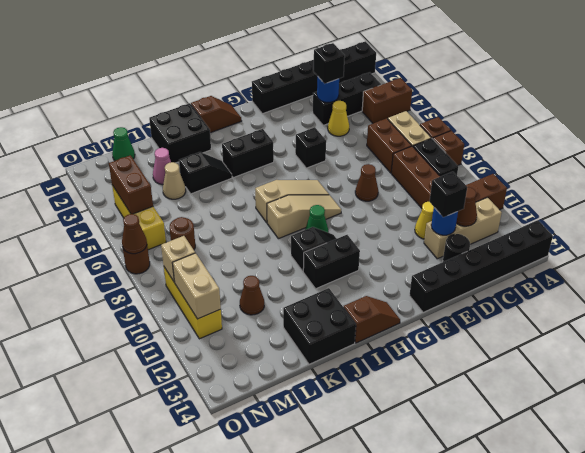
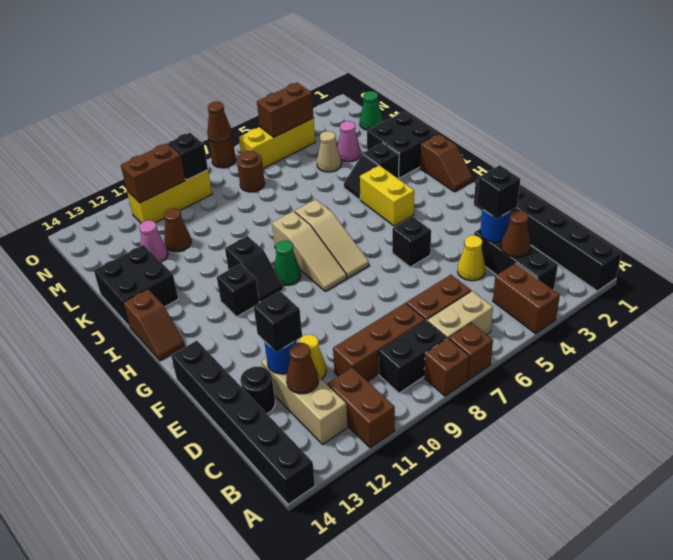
brown 1x1 cone [355,164,378,201] -> brown 1x1 cone moved to [501,210,530,257]
black 1x2 brick [222,129,274,178] -> yellow 1x2 brick [360,166,414,226]
black 1x2 brick [303,235,360,289] -> black 1x1 brick [217,264,259,317]
black 1x2 slope [179,152,232,194] -> black 1x2 slope turned to [344,143,399,200]
none -> pink 1x1 cone [139,220,168,262]
tan 1x1 brick [161,236,195,282] -> black 1x1 brick [168,133,208,180]
tan 1x2 brick [173,253,221,319] -> brown 1x2 brick [121,143,185,203]

